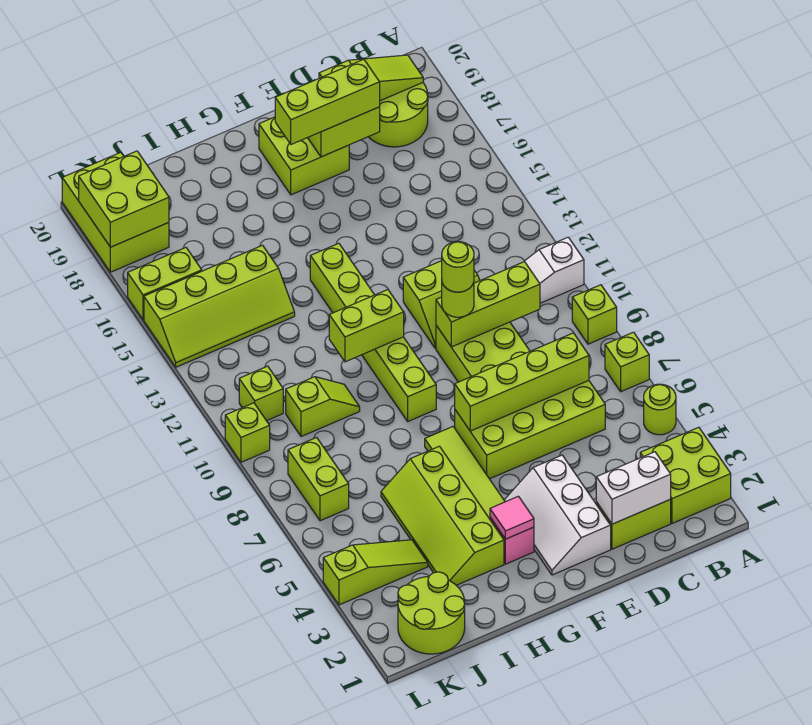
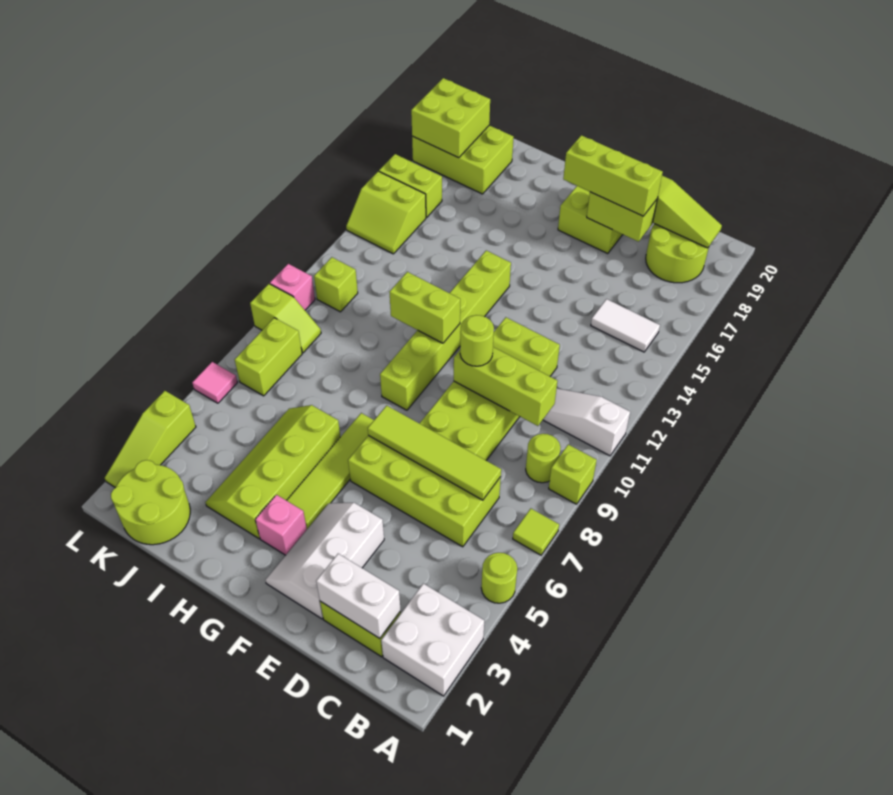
lime 2x2 brick [640,427,731,523] -> white 2x2 brick [381,584,484,696]
lime 1x1 brick [605,332,649,392] -> lime 1x1 tile [513,509,559,555]
none -> white 1x2 tile [591,299,660,352]
lime 1x4 brick [455,333,589,431] -> lime 1x4 tile [368,405,501,500]
lime 1x1 round brick [442,242,474,292] -> lime 1x1 round brick moved to [526,434,561,483]
pink 1x1 tile [490,496,534,539] -> pink 1x1 tile moved to [192,362,238,403]
lime 1x2 slope [286,377,360,437] -> lime 1x2 slope moved to [250,284,321,353]
lime 2x4 slope [144,245,295,367] -> lime 2x2 slope [346,171,426,254]
lime 1x3 slope [323,540,428,605] -> lime 1x3 slope turned to [105,391,196,488]
lime 2x3 brick [62,152,169,272] -> lime 2x3 brick turned to [412,125,513,194]
lime 1x1 brick [225,403,270,462] -> pink 1x1 brick [270,264,315,310]

